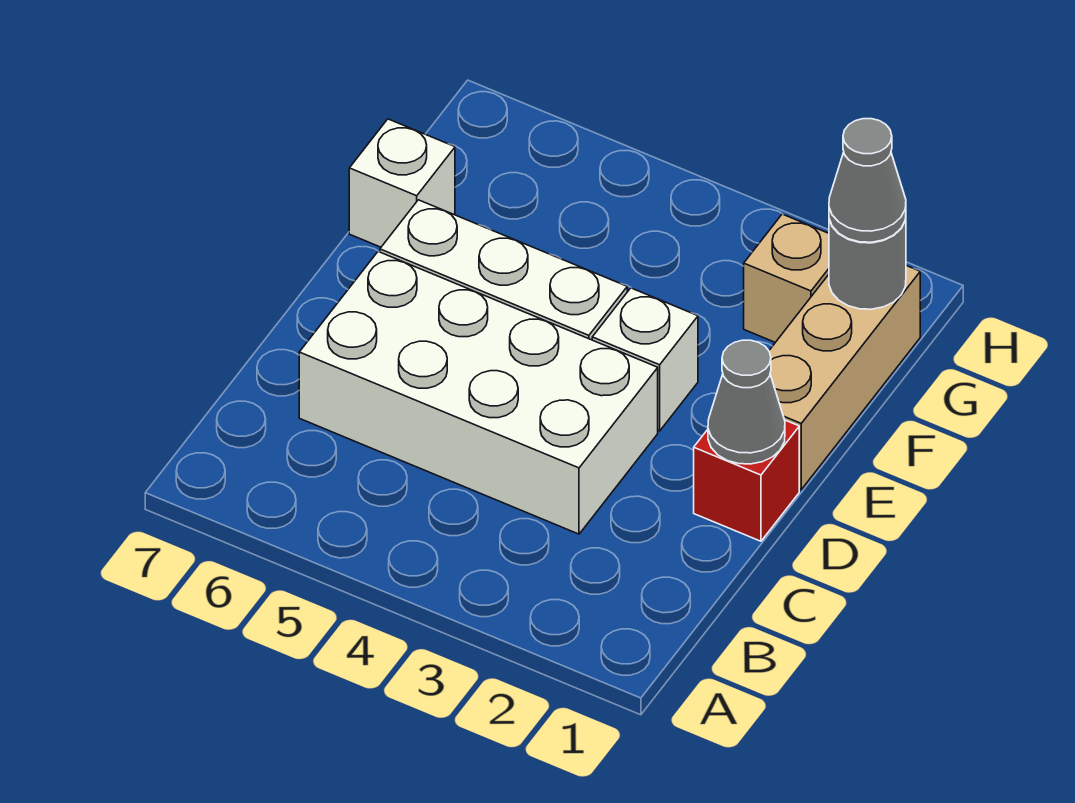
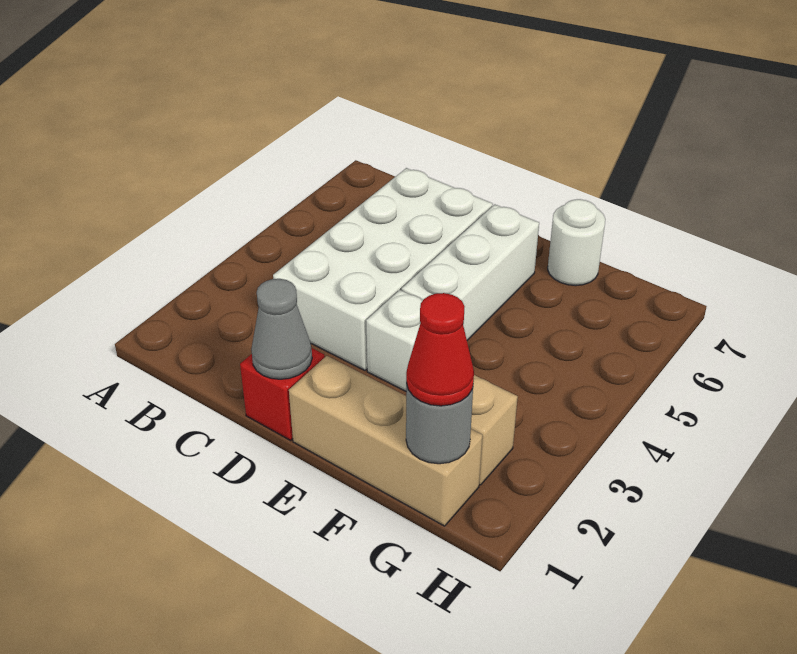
white 1x1 brick [349,119,455,247] -> white 1x1 round brick [548,199,605,286]
grey 1x1 cone [829,119,906,242] -> red 1x1 cone [406,293,474,406]

